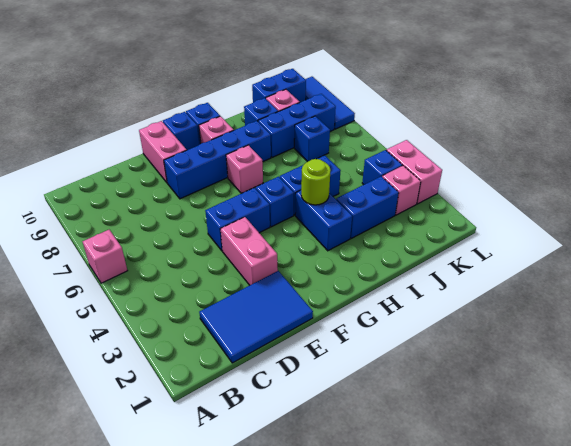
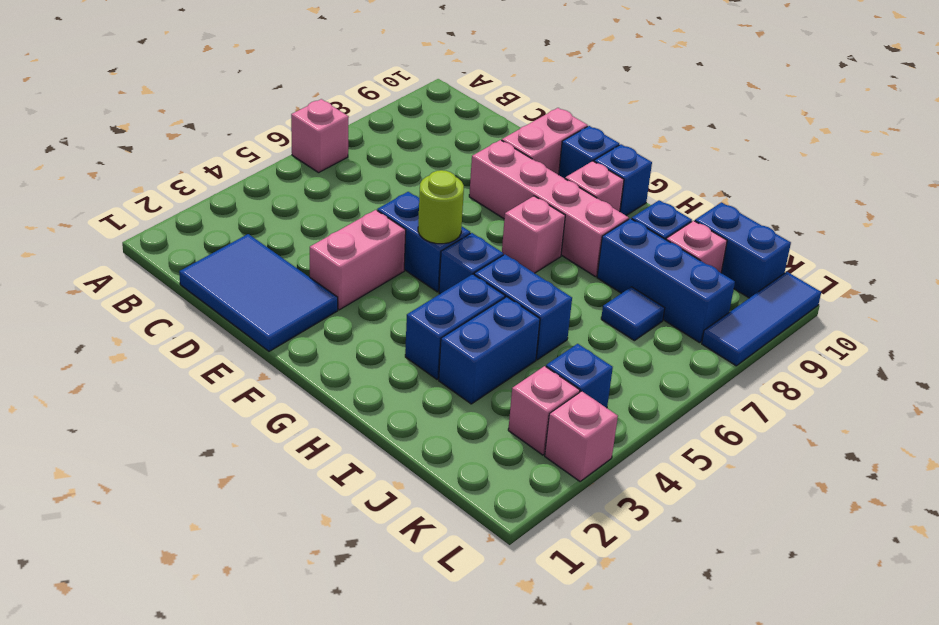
blue 1x4 brick [164,121,271,199] -> pink 1x4 brick [469,140,629,277]
lime 1x1 round brick [301,159,331,205] -> lime 1x1 round brick moved to [418,170,464,244]
blue 1x2 brick [336,176,399,238] -> blue 1x2 brick turned to [439,297,540,404]
blue 1x1 brick [294,116,330,162] -> blue 1x1 tile [601,287,665,341]
pink 1x2 brick [386,140,442,204] -> pink 1x1 brick [545,391,618,482]

